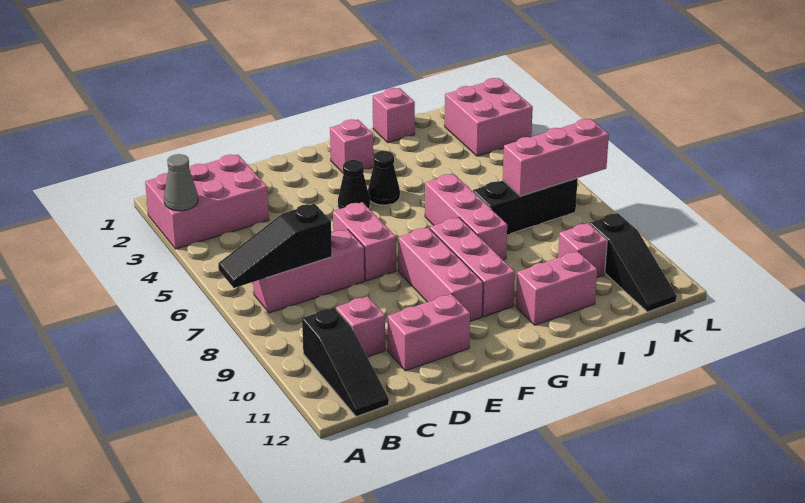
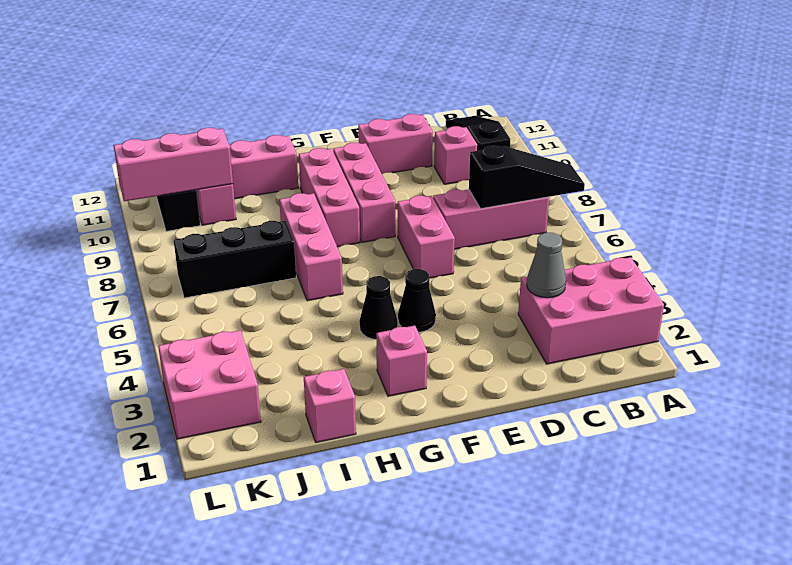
grey 1x1 cone [164,154,198,211] -> grey 1x1 cone moved to [527,233,566,298]
pink 1x3 brick [503,119,609,196] -> pink 1x3 brick moved to [113,128,233,201]

